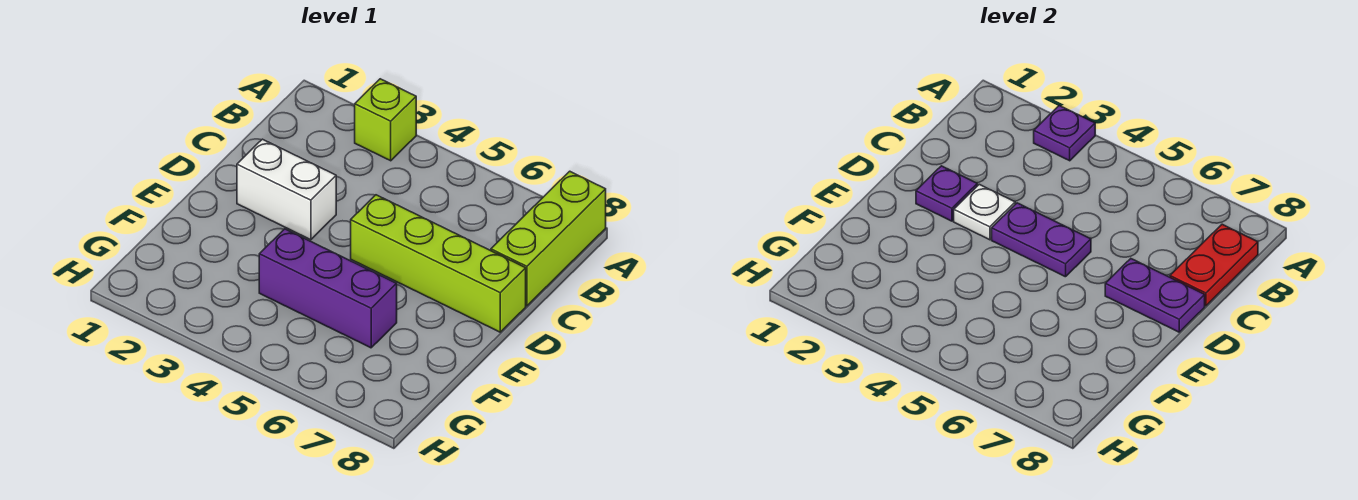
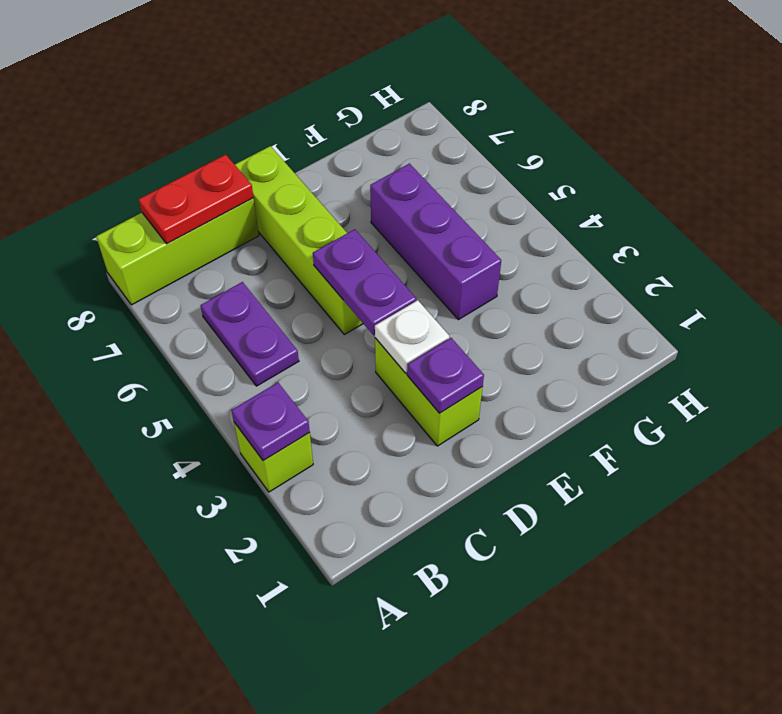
white 1x2 brick [237,139,336,240] -> lime 1x2 brick [375,338,483,446]
purple 1x2 plate [1105,259,1205,332] -> purple 1x2 plate moved to [201,282,299,386]

